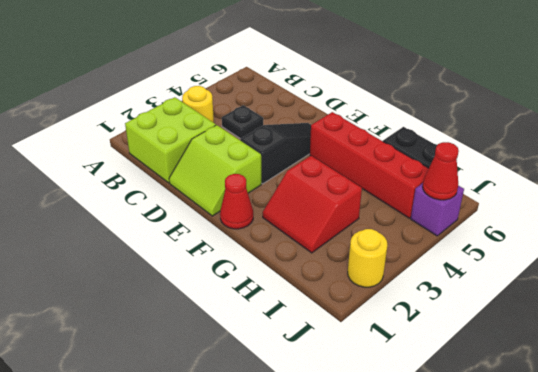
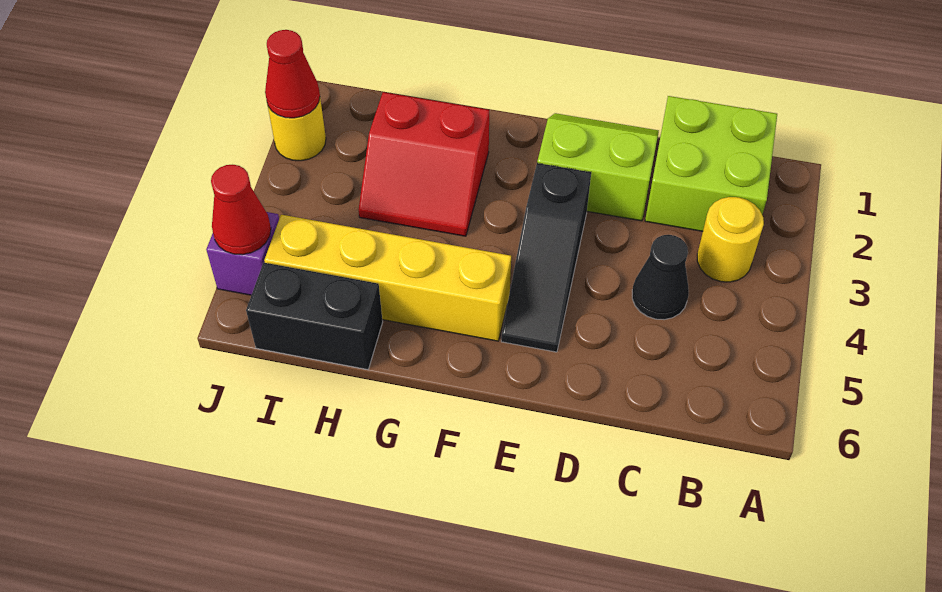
black 1x1 plate [222,105,263,139] -> black 1x1 cone [632,235,689,320]
red 1x1 cone [220,174,253,229] -> red 1x1 cone moved to [265,30,320,118]
red 1x4 brick [310,112,429,218] -> yellow 1x4 brick [264,215,511,341]
red 2x2 slope [263,156,362,253] -> red 2x2 slope turned to [359,92,489,236]

